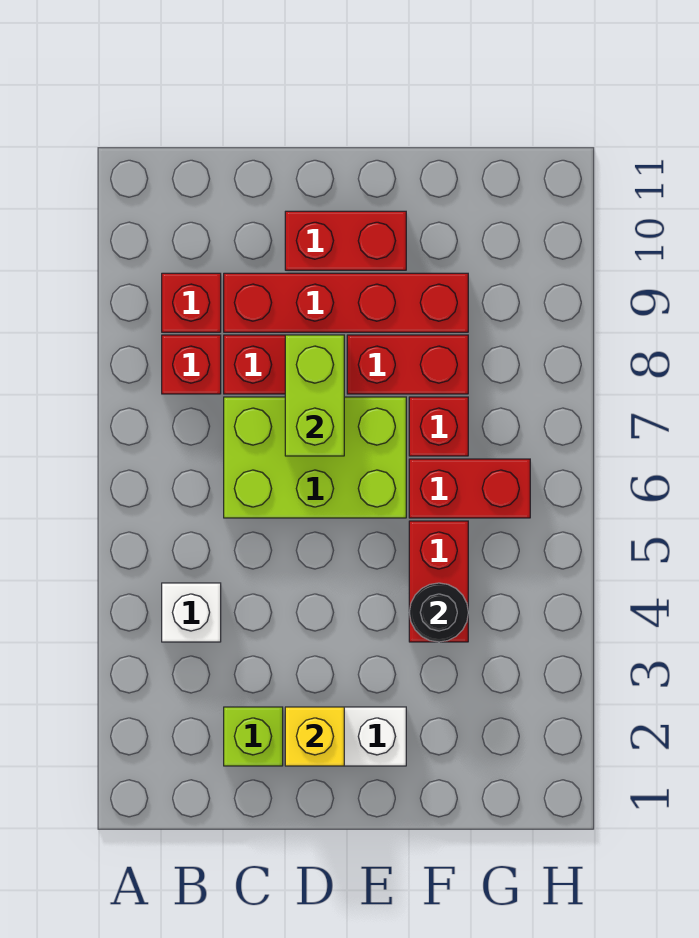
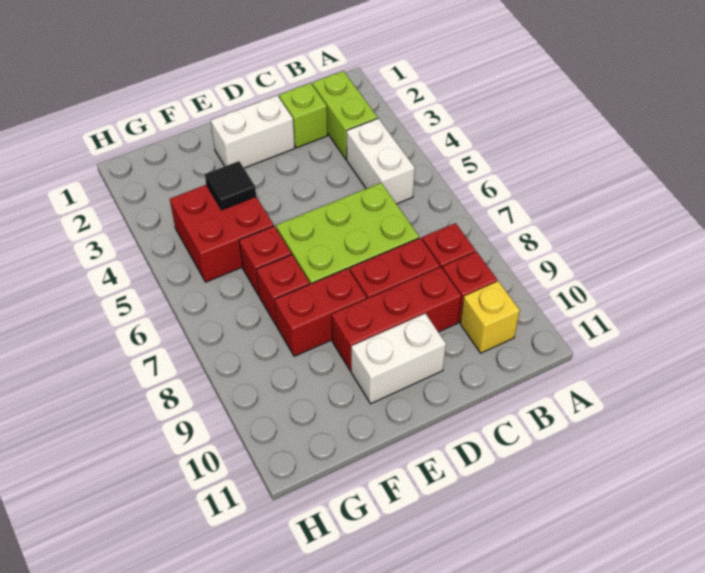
white 1x1 brick [162,583,221,642] -> white 1x2 brick [347,118,415,204]
red 1x4 brick [224,273,468,332] -> red 1x3 brick [332,267,461,371]
yellow 1x1 brick [285,707,344,766] -> yellow 1x1 brick moved to [460,281,520,353]
lime 1x2 brick [285,335,344,456] -> lime 1x2 brick moved to [312,71,378,159]
red 1x2 brick [285,211,406,270] -> white 1x2 brick [351,313,446,404]
red 1x2 brick [409,521,468,642] -> red 2x2 brick [170,185,274,282]
black 1x1 round brick [409,583,468,642] -> black 1x1 tile [205,161,256,210]
red 1x2 brick [409,459,530,518] -> red 1x1 brick [239,226,291,295]

